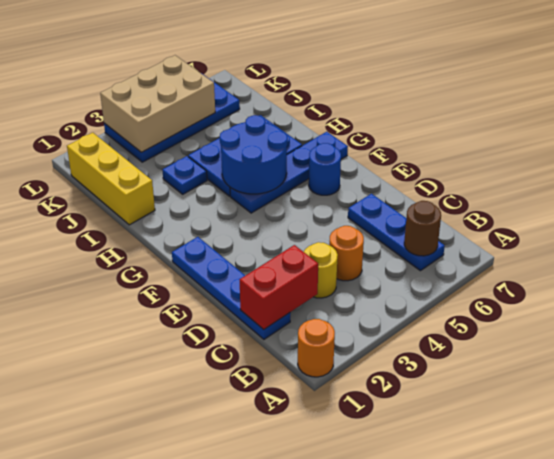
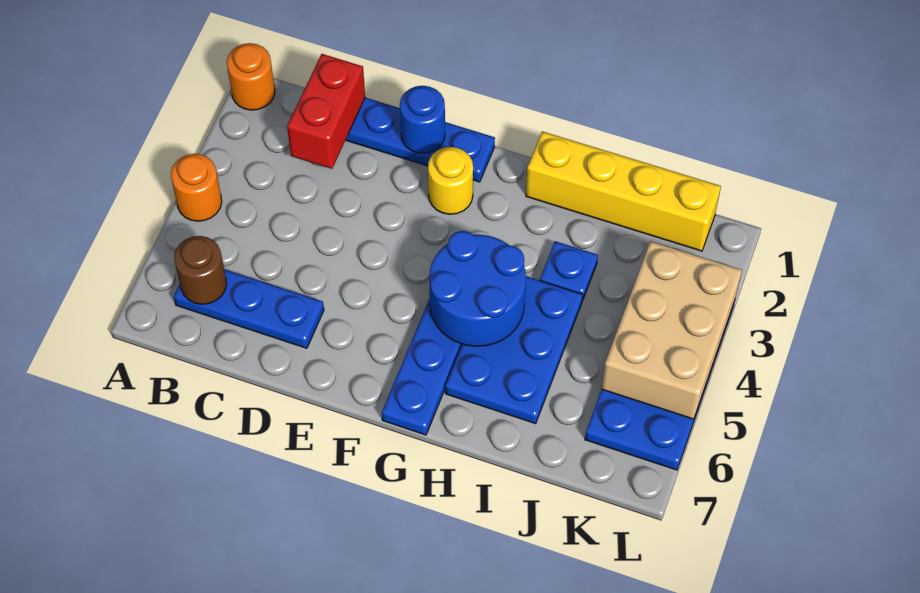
yellow 1x1 round brick [304,242,338,298] -> yellow 1x1 round brick moved to [428,147,473,214]
orange 1x1 round brick [329,226,364,281] -> orange 1x1 round brick moved to [171,154,222,221]
blue 1x1 round brick [309,143,341,195] -> blue 1x1 round brick moved to [400,86,445,153]
yellow 1x3 brick [67,133,155,225] -> yellow 1x4 brick [526,131,721,251]

